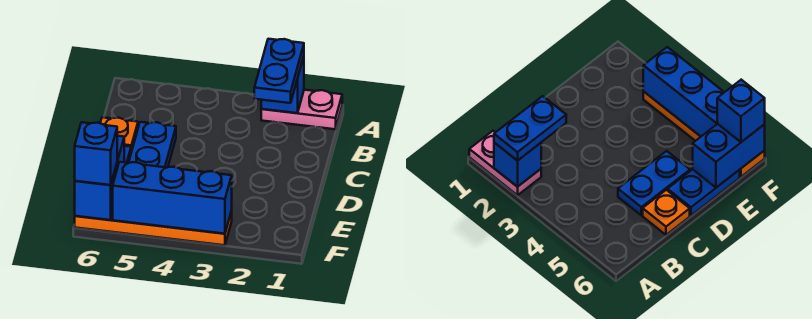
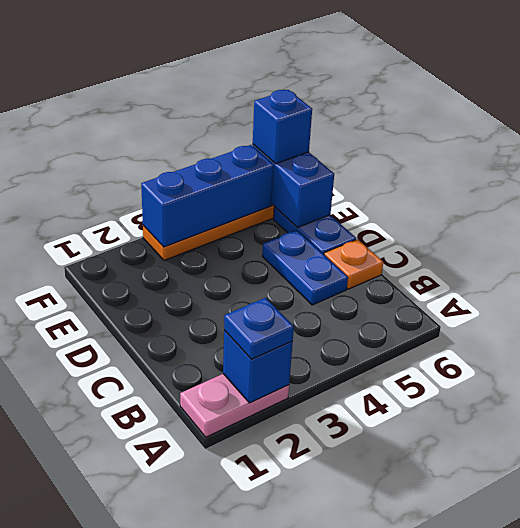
blue 1x2 plate [254,39,304,103] -> blue 1x1 plate [224,298,294,359]

